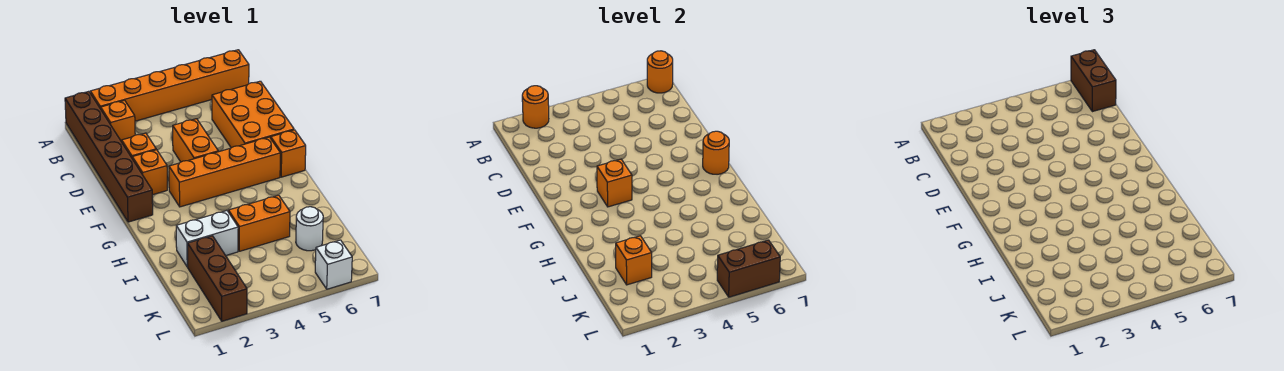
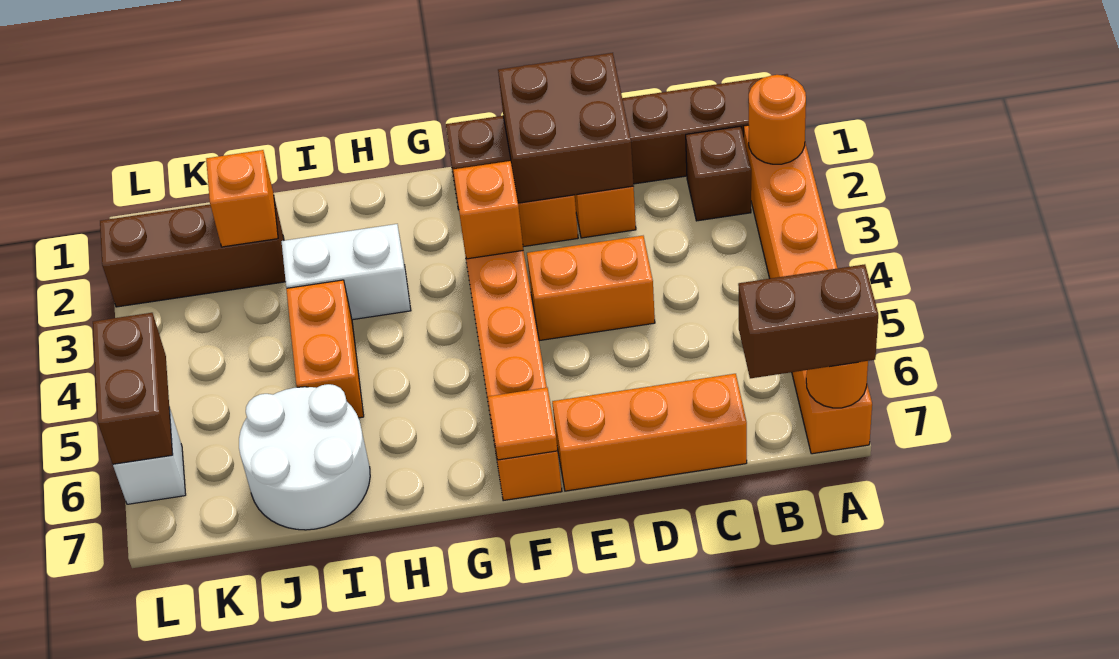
orange 1x1 brick [101,100,135,142] -> brown 1x1 brick [686,126,751,221]
orange 2x3 brick [212,81,294,148] -> orange 1x3 brick [552,374,747,491]
none -> brown 2x2 brick [498,53,634,203]
orange 1x1 round brick [703,131,729,174] -> orange 1x1 tile [488,388,558,460]
white 1x2 brick [176,211,238,267] -> white 1x2 brick turned to [281,224,411,320]
white 1x1 round brick [296,207,323,251] -> white 2x2 round brick [239,384,370,530]

